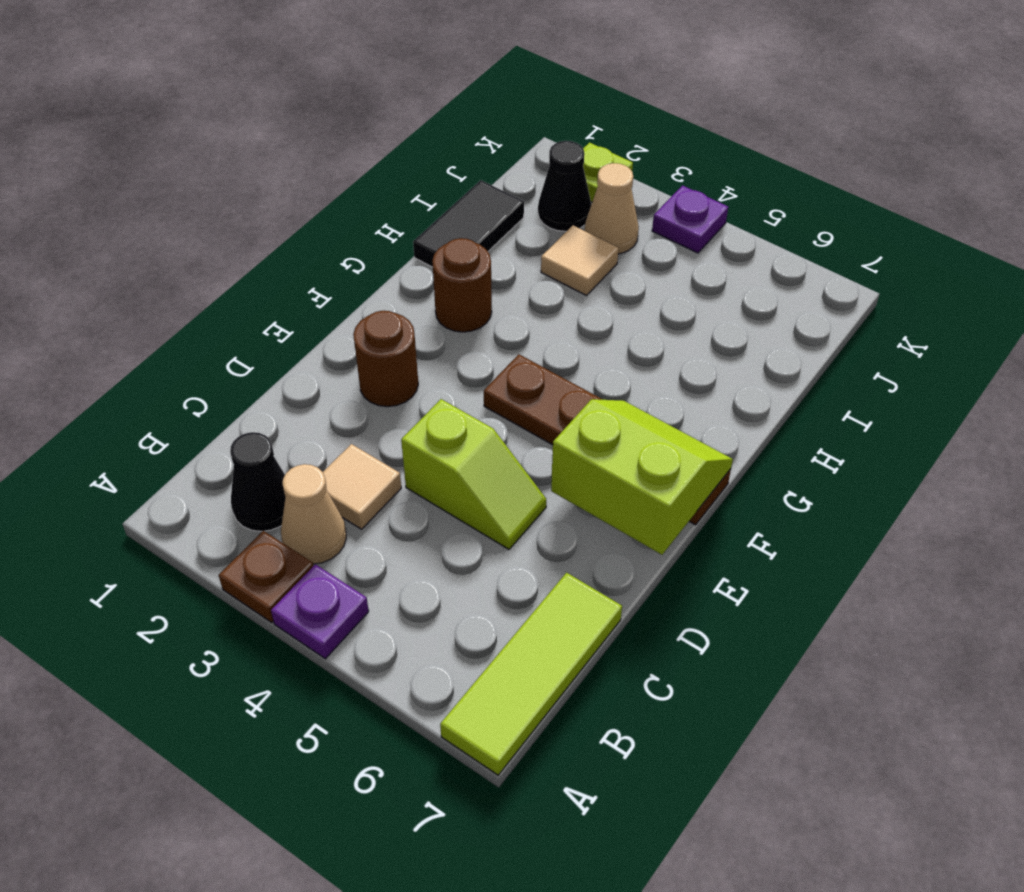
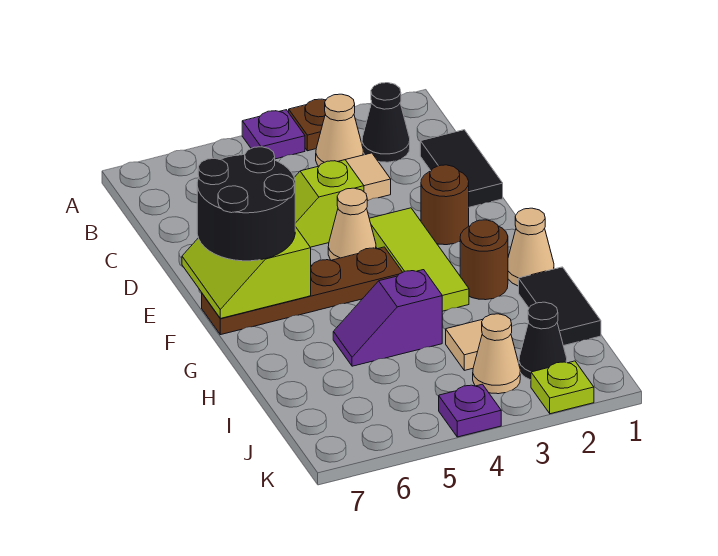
lime 1x3 tile [440,573,622,775] -> lime 1x3 tile moved to [369,208,469,311]
none -> black 1x2 tile [420,130,503,207]
none -> tan 1x1 cone [328,188,376,260]
lime 2x2 slope [551,399,733,555] -> lime 2x2 slope turned to [182,227,311,318]
none -> black 2x2 round brick [197,147,295,261]
none -> tan 1x1 cone [508,208,554,286]
none -> purple 1x2 slope [333,270,442,366]

